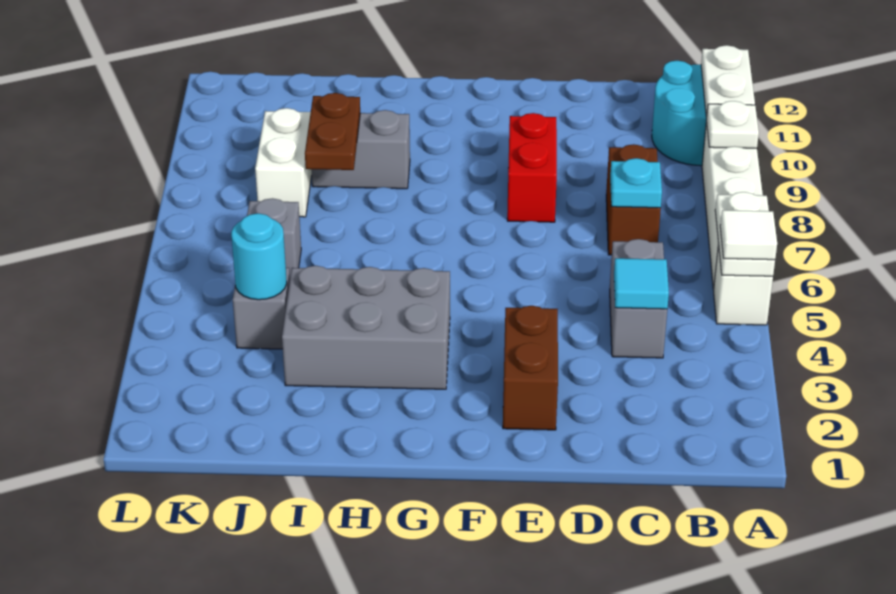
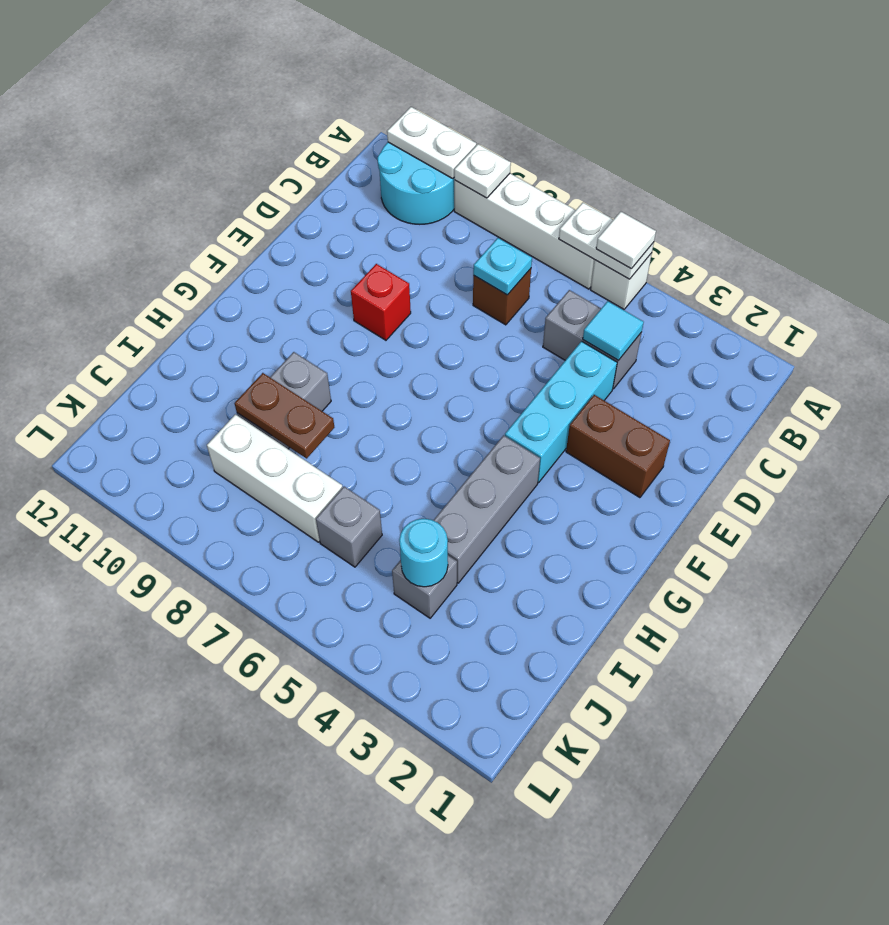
brown 1x2 brick [606,144,661,255] -> brown 1x1 brick [473,269,531,325]
none -> cyan 1x3 brick [505,341,617,483]
red 1x2 brick [507,113,557,222] -> red 1x1 brick [351,264,411,340]
grey 2x3 brick [282,266,450,389] -> grey 1x3 brick [433,435,540,583]
white 1x2 brick [255,108,312,217] -> white 1x3 brick [207,414,343,542]

